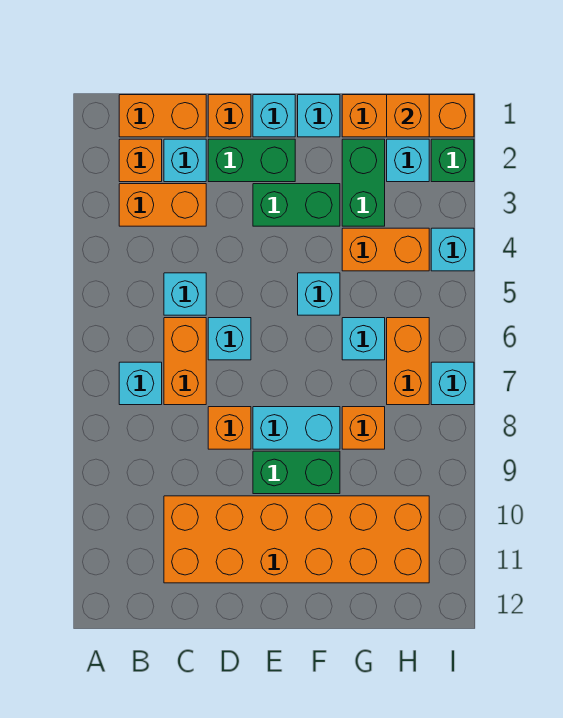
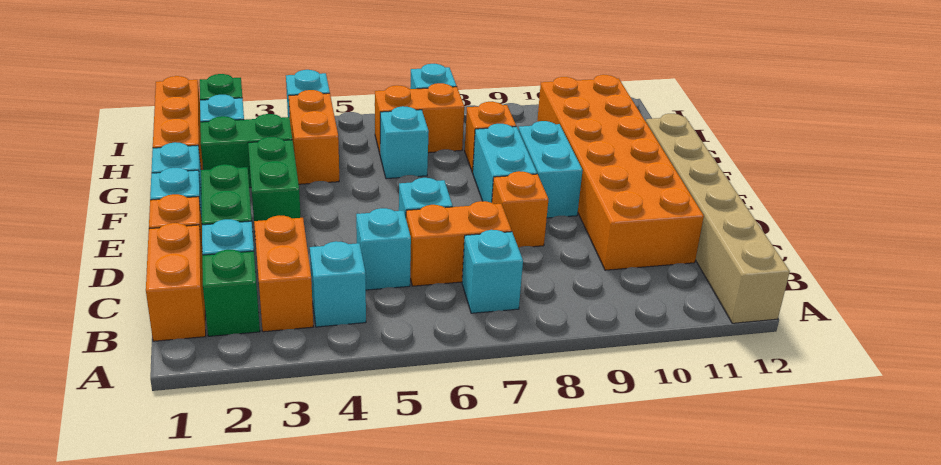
none -> tan 1x6 brick [646,114,790,323]
orange 1x1 brick [119,139,162,182] -> green 1x1 brick [202,250,260,336]
green 1x2 brick [253,451,340,494] -> cyan 1x2 brick [518,121,583,218]
cyan 1x1 brick [298,273,340,315] -> cyan 1x1 brick moved to [310,241,366,327]
orange 1x1 brick [387,95,429,137] -> none

